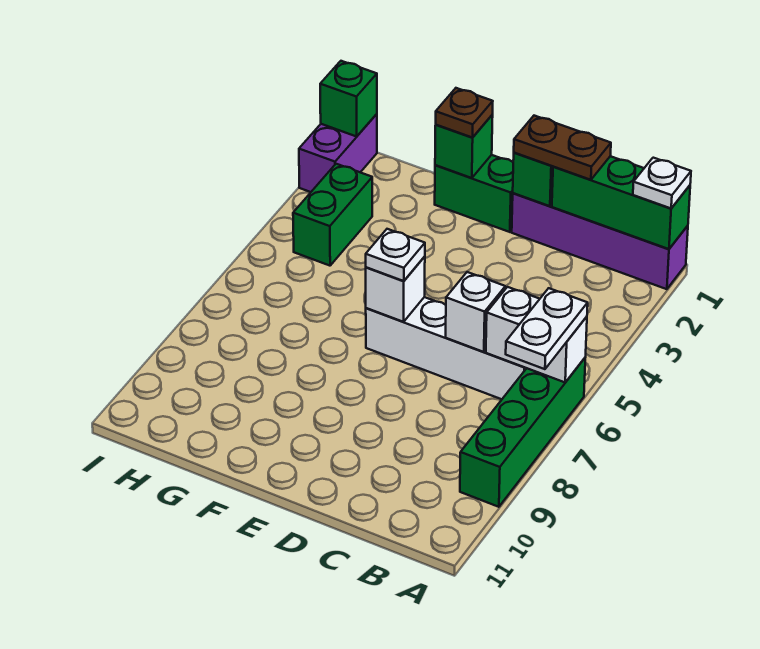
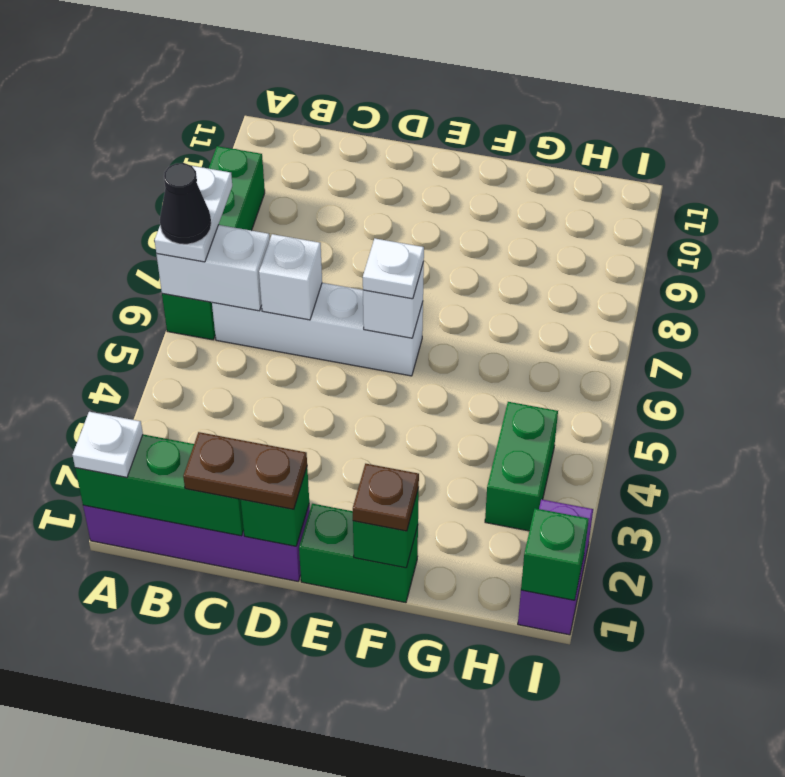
none -> black 1x1 cone [160,163,211,244]

